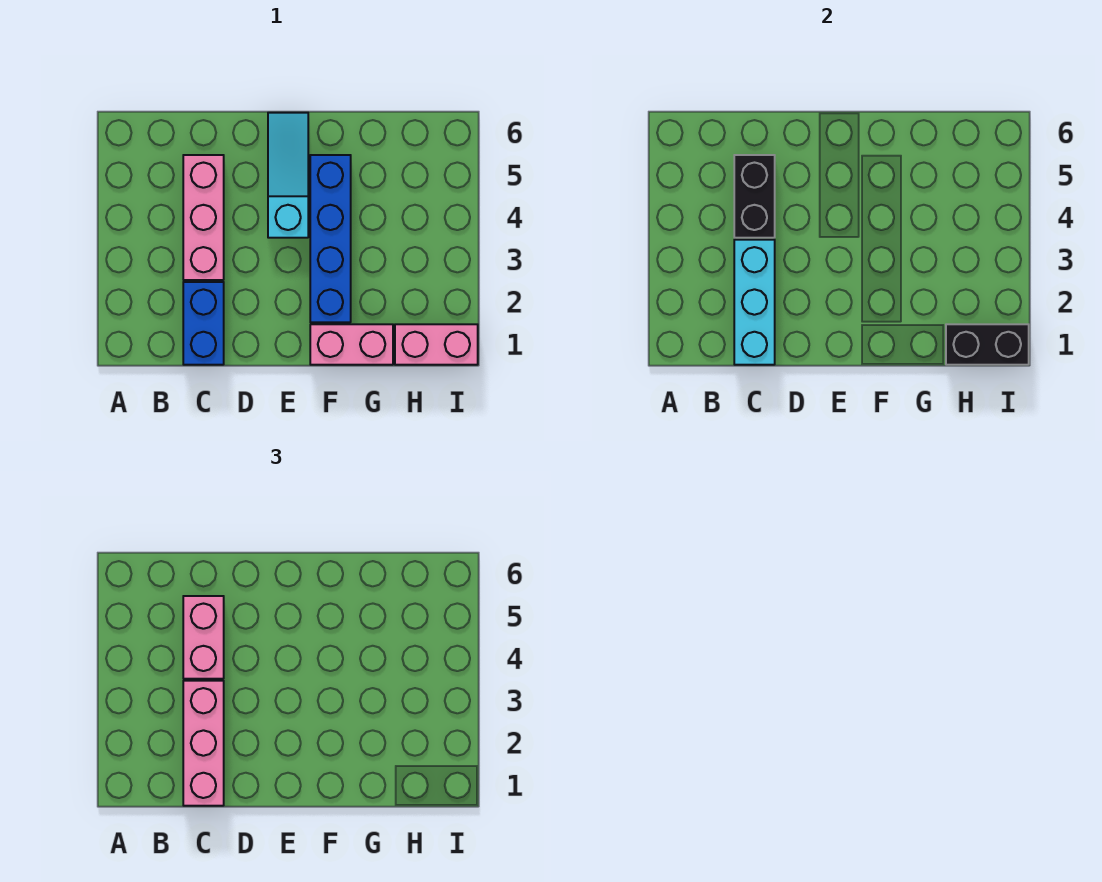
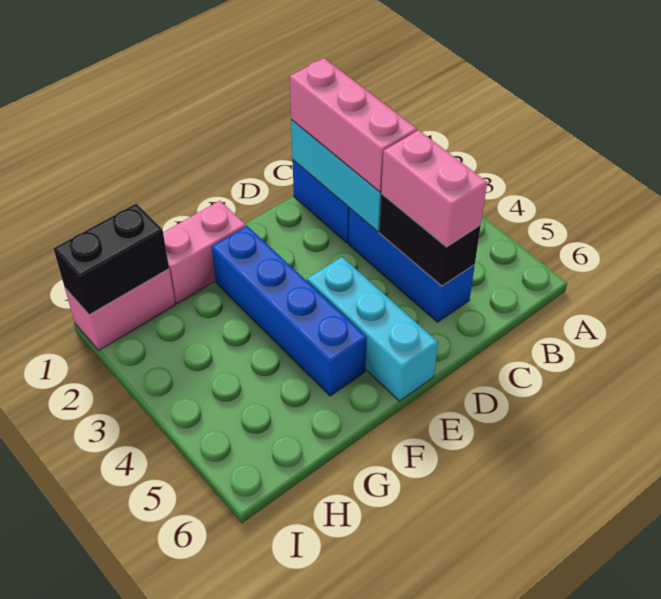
pink 1x3 brick [183,155,224,280] -> blue 1x3 brick [349,208,475,322]
cyan 1x3 slope [268,113,308,238] -> cyan 1x3 brick [307,257,438,401]

